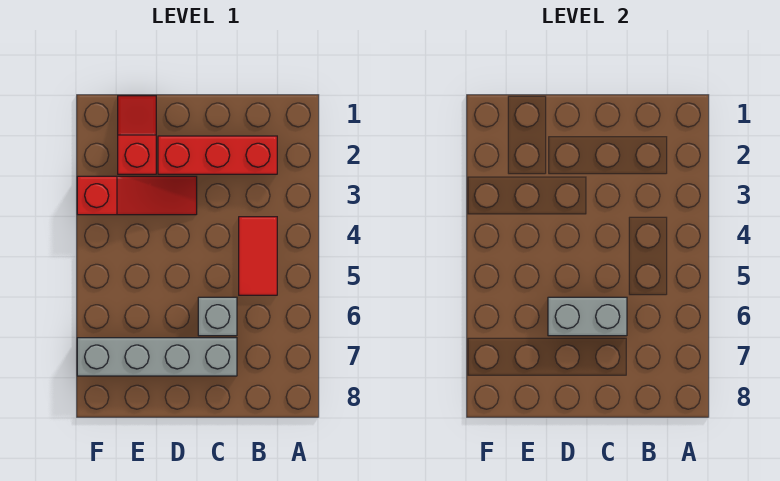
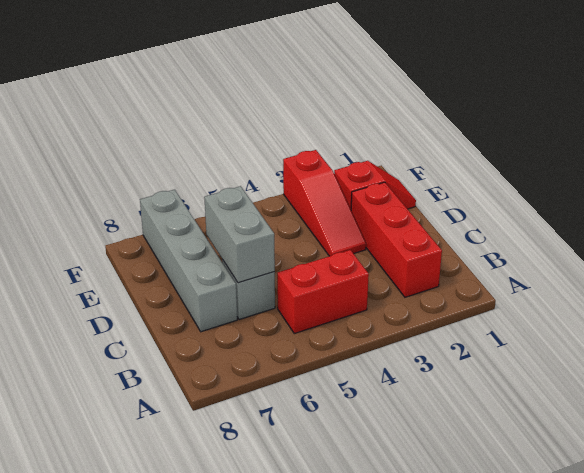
red 1x2 tile [239,217,277,295] -> red 1x2 brick [277,250,369,334]

